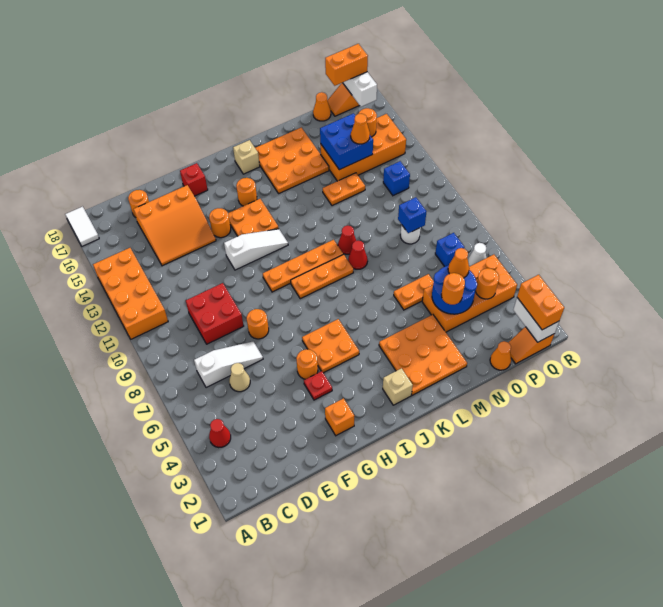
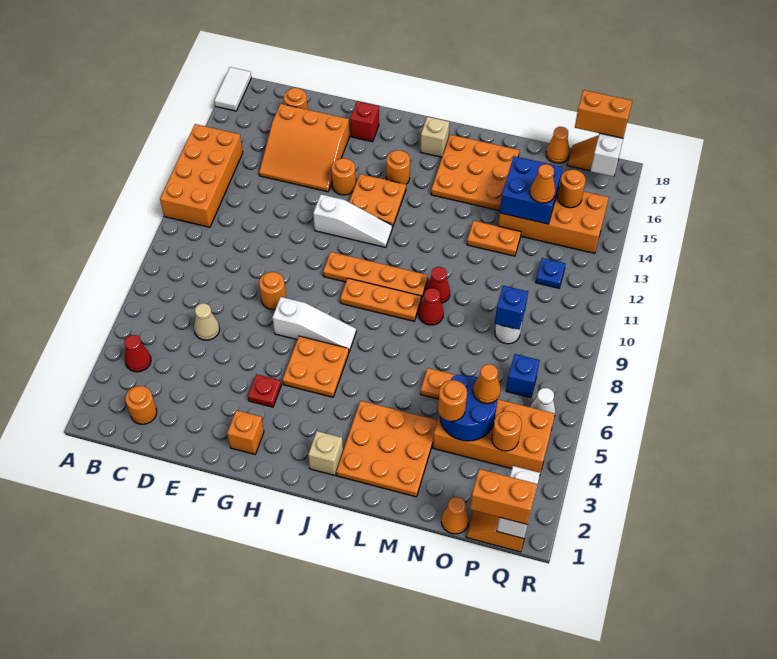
white 1x3 slope [194,342,263,388] -> white 1x3 slope moved to [272,297,356,352]
red 2x2 brick [186,283,244,344] -> none
orange 1x1 round brick [296,349,318,379] -> orange 1x1 round brick moved to [125,386,157,424]
blue 1x1 brick [383,161,410,196] -> blue 1x1 plate [536,258,565,288]
orange 1x2 brick [517,275,564,330] -> orange 1x2 brick turned to [470,469,537,525]

